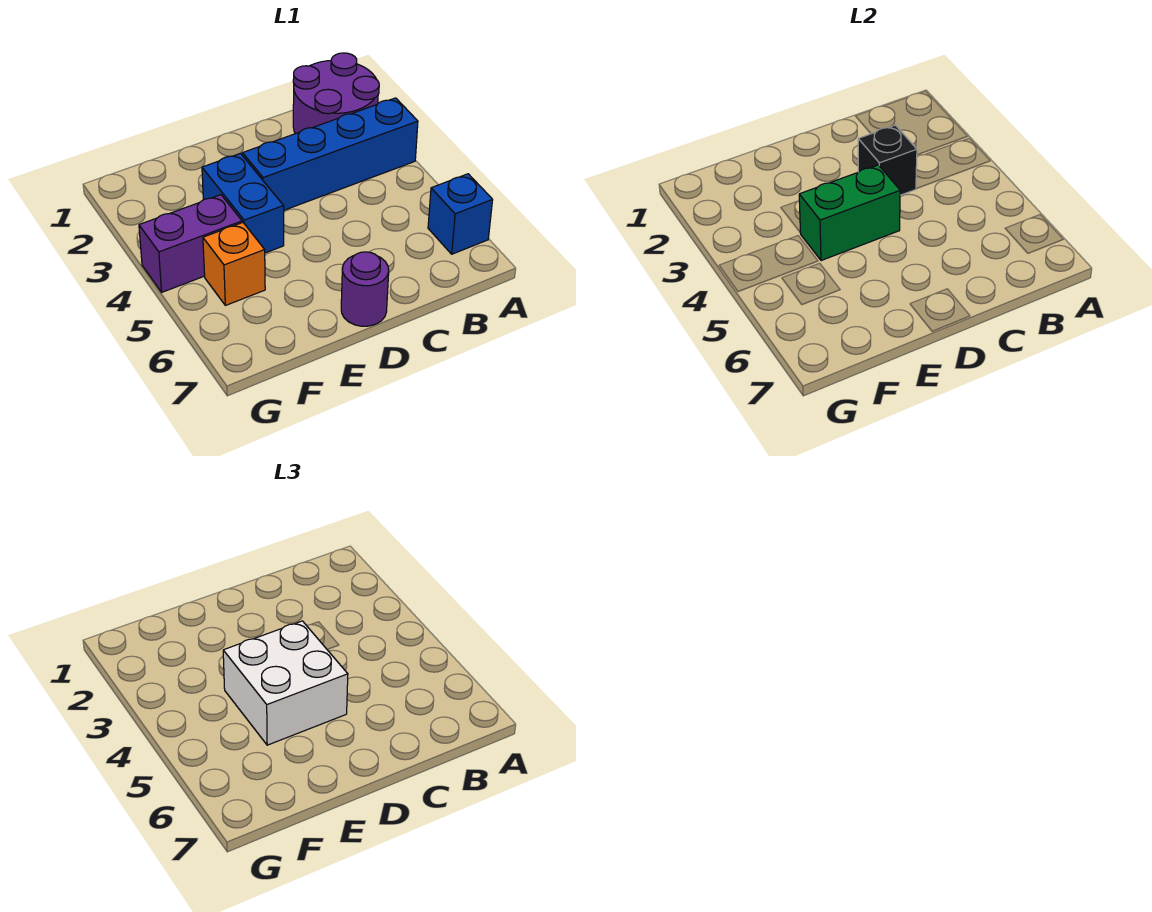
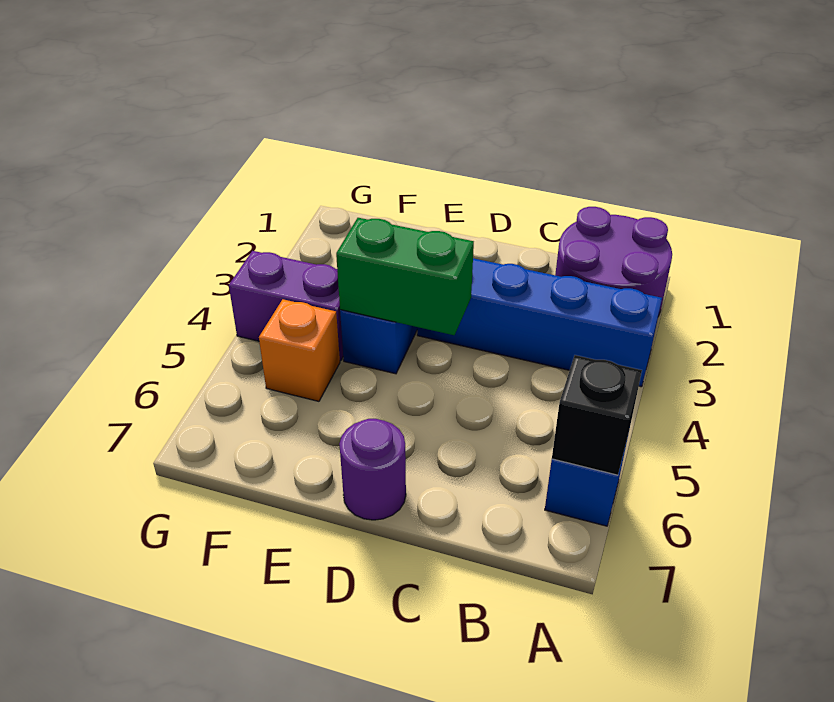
black 1x1 brick [858,125,917,195] -> black 1x1 brick moved to [552,355,642,475]
white 2x2 brick [223,621,348,745] -> none

